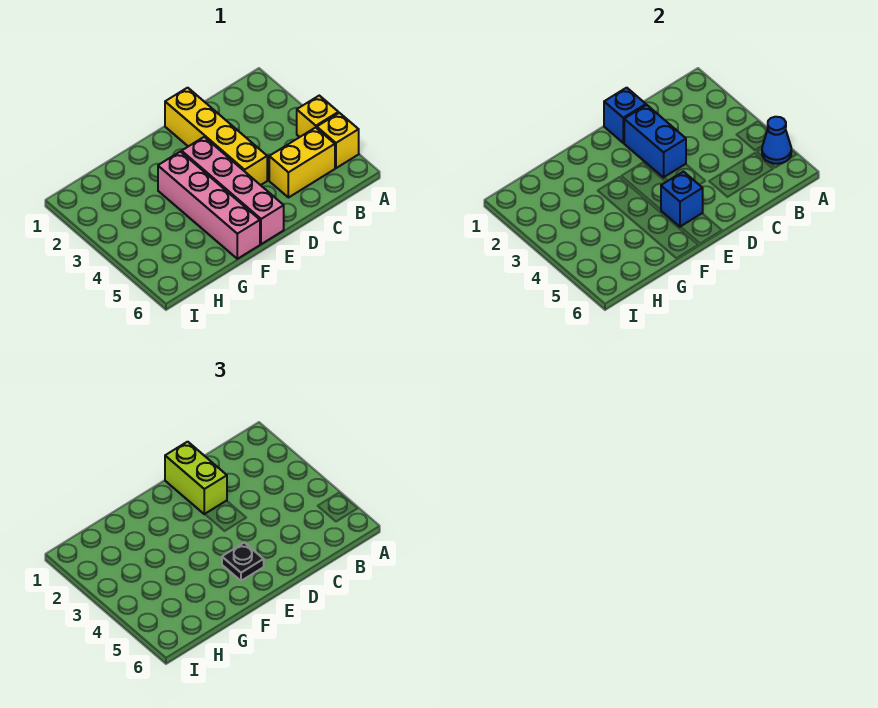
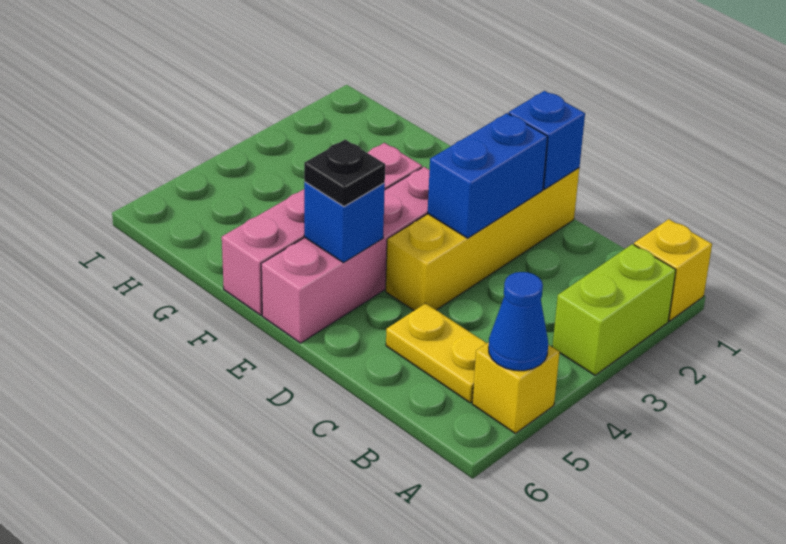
yellow 1x1 brick [297,96,338,137] -> yellow 1x1 brick moved to [634,219,712,321]
yellow 1x2 brick [269,127,335,198] -> yellow 1x2 plate [386,303,486,403]
lime 1x2 brick [165,442,227,514] -> lime 1x2 brick moved to [552,244,676,375]

